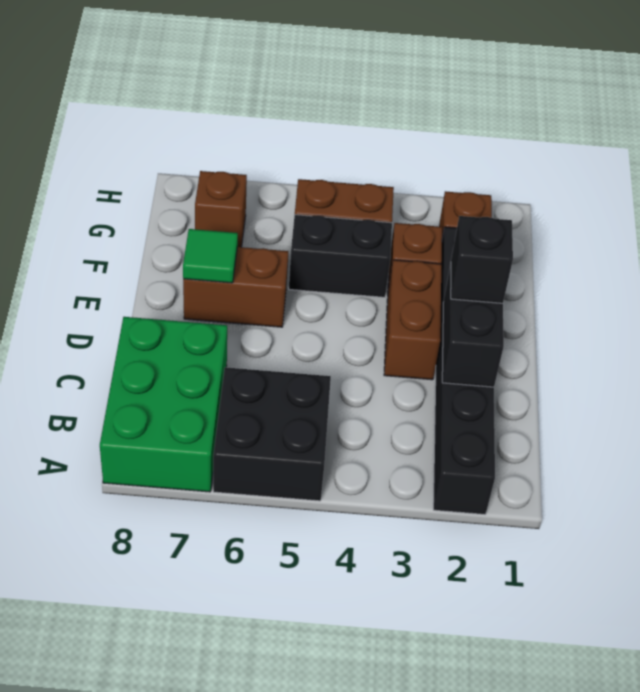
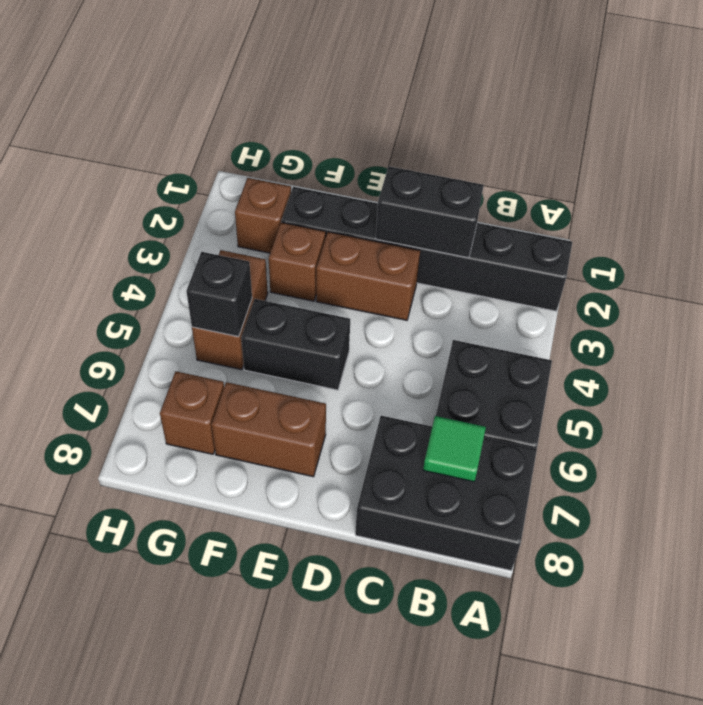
green 2x3 brick [100,317,227,492] -> black 2x3 brick [355,416,537,571]
black 1x1 brick [451,216,513,303] -> black 1x1 brick moved to [186,252,252,337]
brown 1x2 brick [183,247,288,327] -> brown 1x2 brick turned to [212,382,326,477]
green 1x1 tile [183,229,238,283] -> green 1x1 tile moved to [423,416,486,482]
black 1x2 brick [289,215,392,297] -> black 1x2 brick turned to [241,299,350,390]

